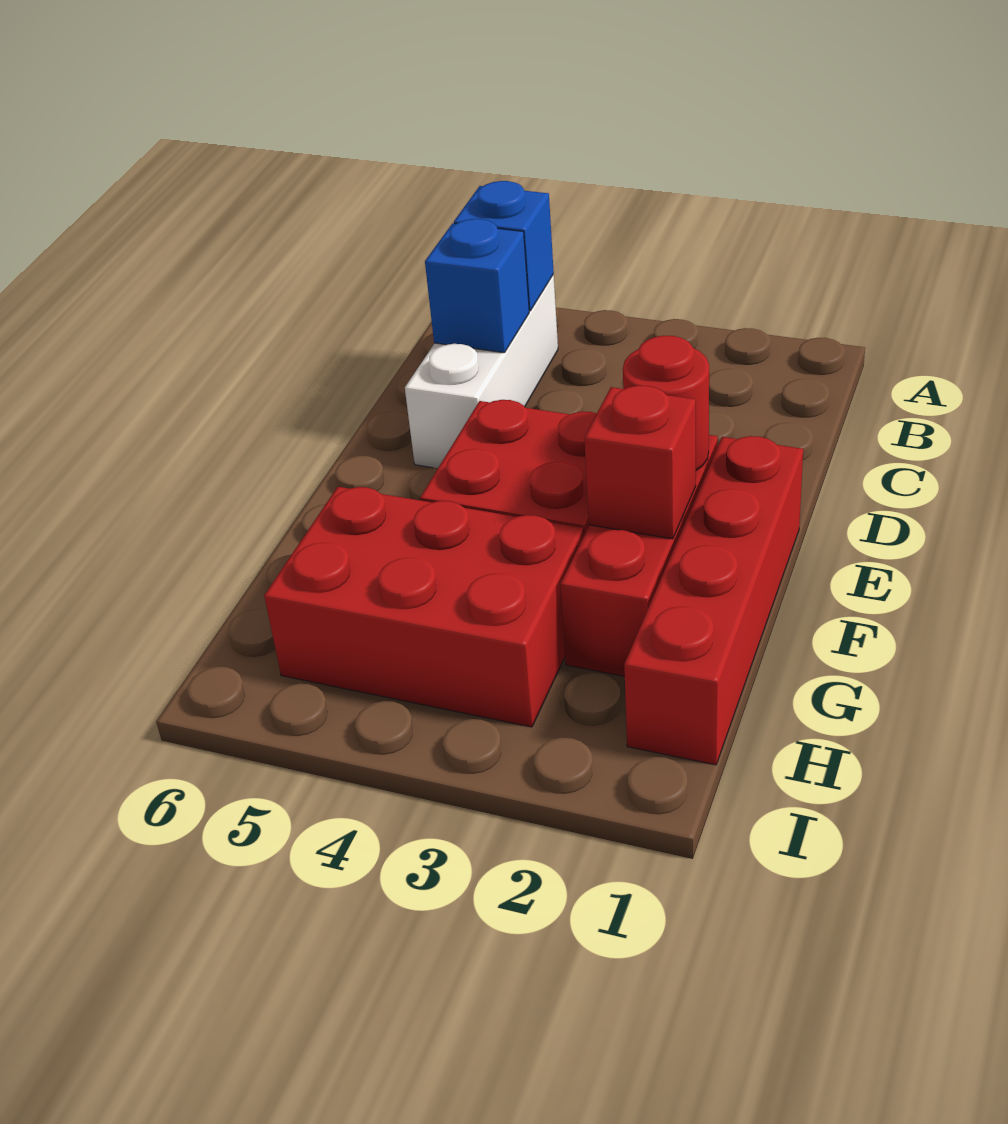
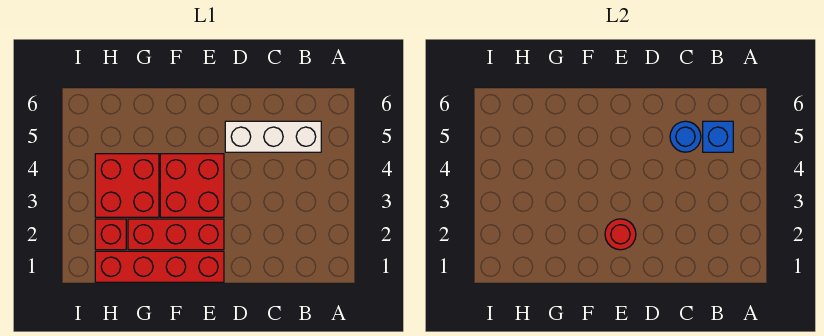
blue 1x1 brick [425,219,529,353] -> blue 1x1 round brick [670,121,701,152]
red 1x1 brick [584,385,696,539] -> red 1x1 brick moved to [95,219,126,250]
red 2x3 brick [264,487,584,727] -> red 2x2 brick [95,154,159,217]

